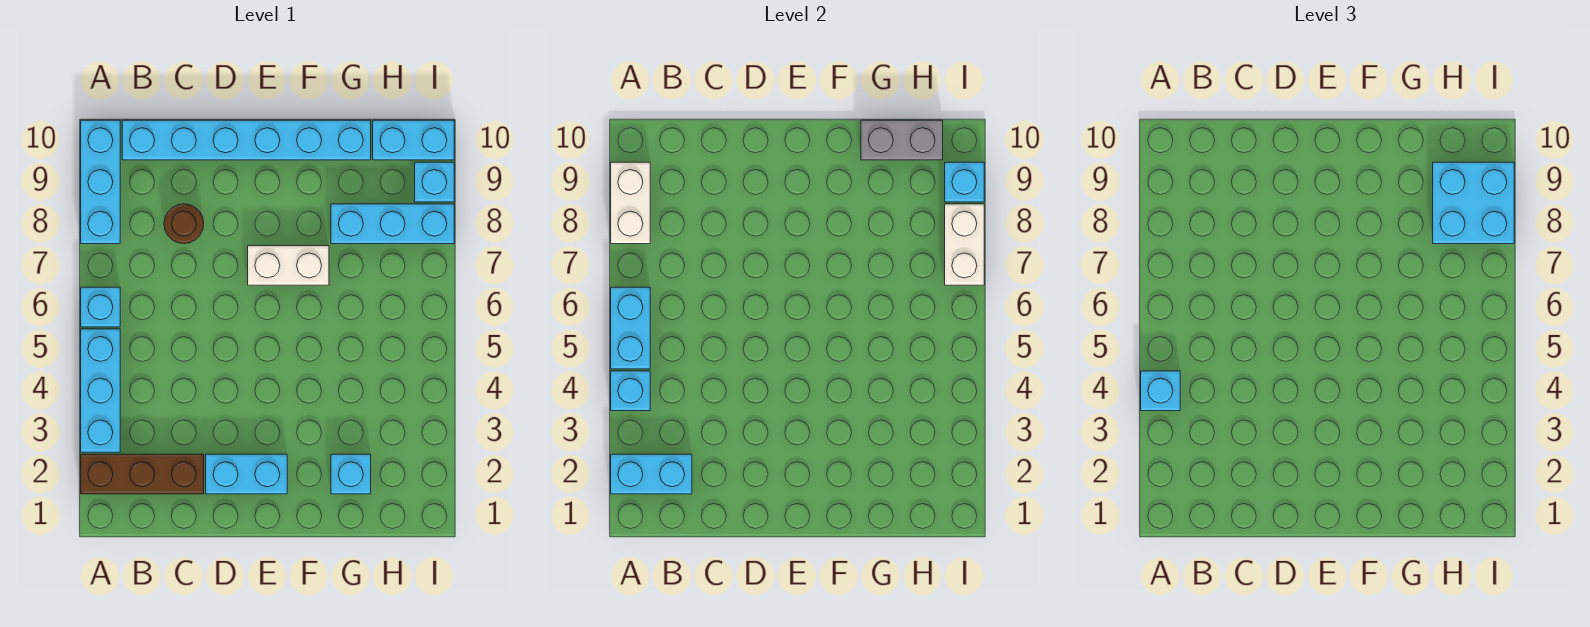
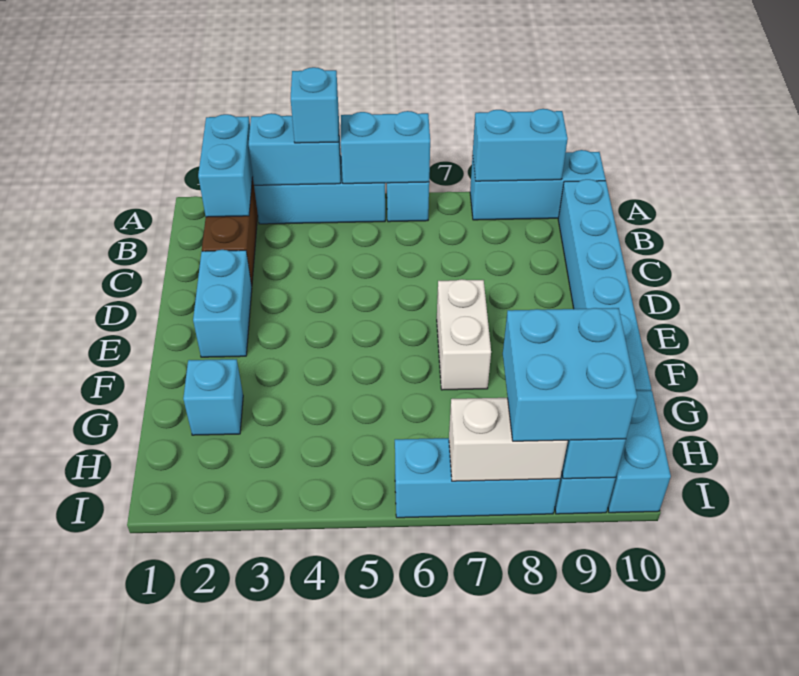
cyan 1x1 brick [611,371,650,411] -> cyan 1x2 brick [249,113,341,185]
white 1x2 brick [611,162,650,244] -> cyan 1x2 brick [473,109,568,181]
brown 1x1 round brick [164,204,204,244] -> none
cyan 1x3 brick [331,204,454,244] -> cyan 1x3 brick turned to [395,438,560,518]
grey 1x2 brick [861,120,943,160] -> none

